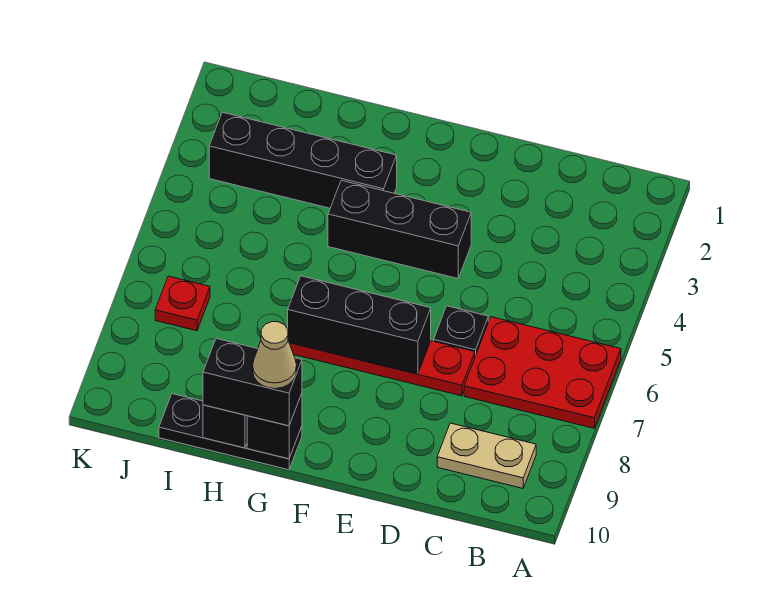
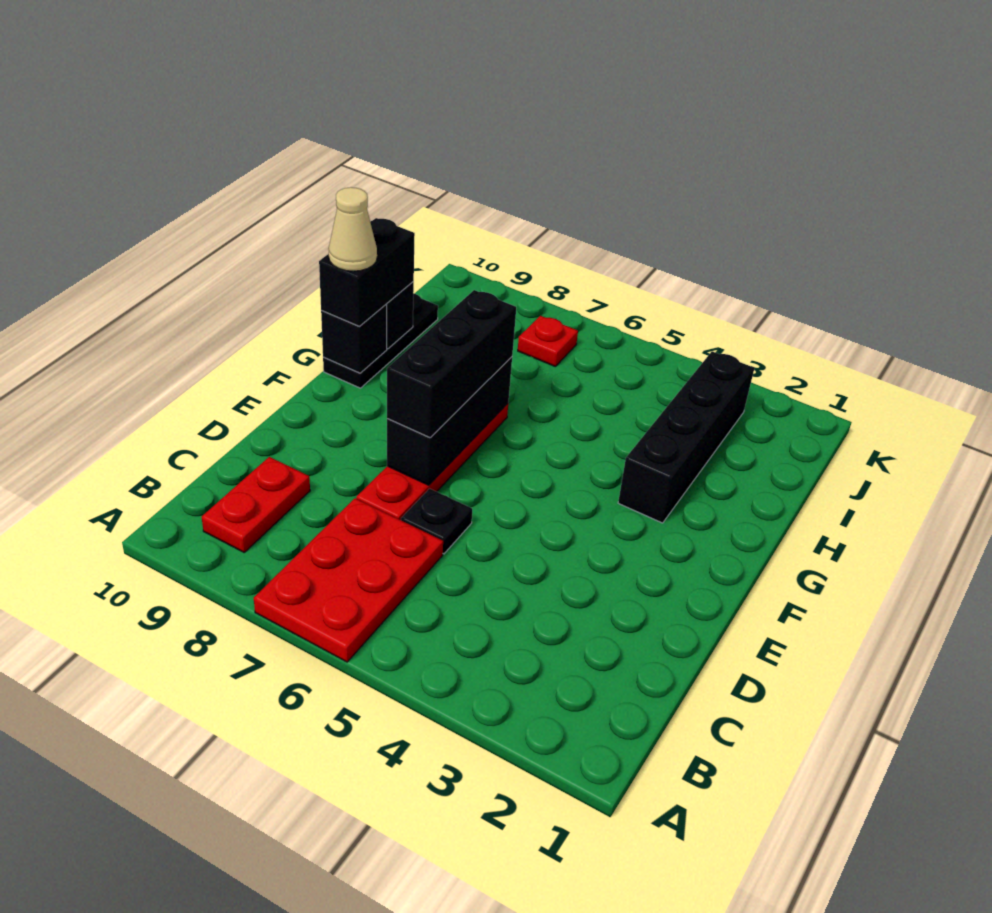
tan 1x2 plate [437,423,536,488] -> red 1x2 plate [202,457,310,552]
black 1x3 brick [328,180,471,278] -> black 1x3 brick moved to [387,290,516,438]

